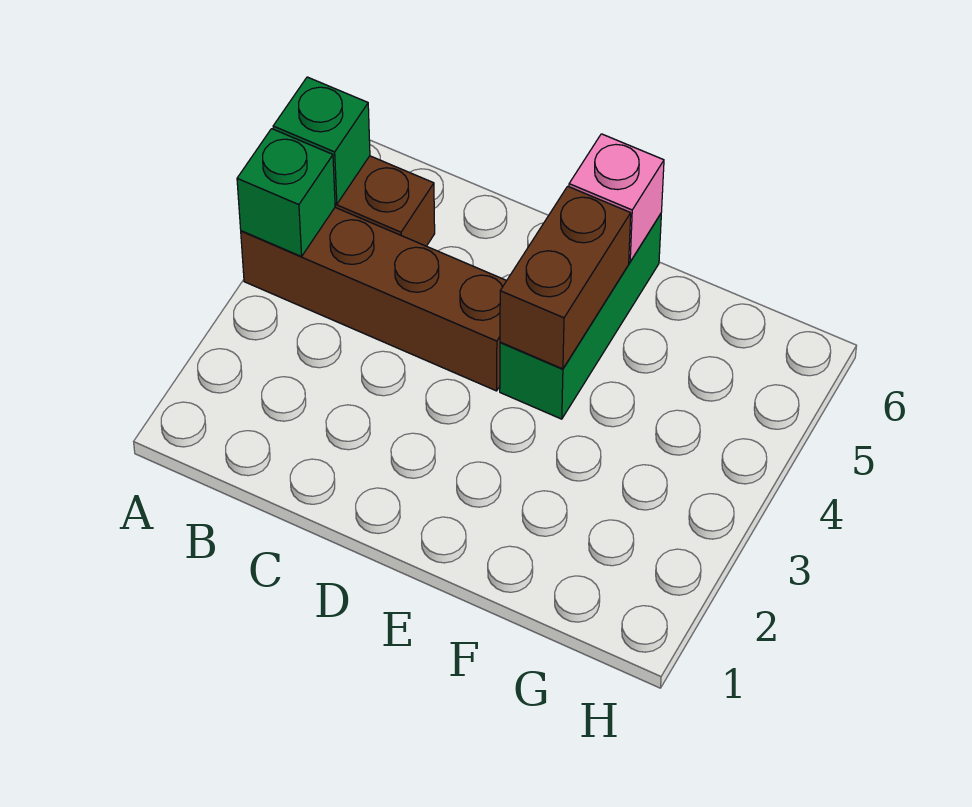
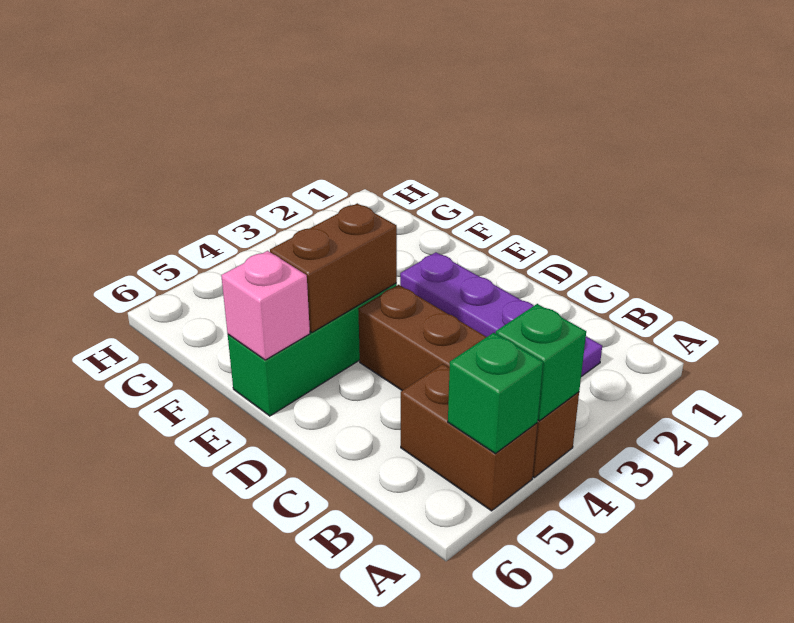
none -> purple 1x4 plate [400,252,602,377]

